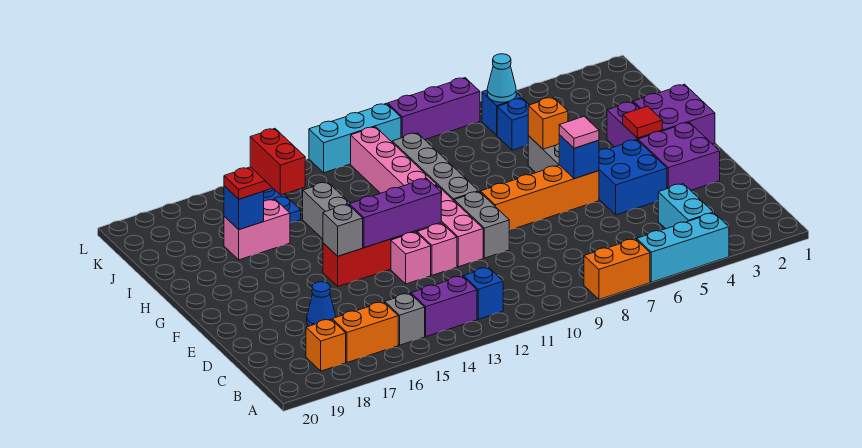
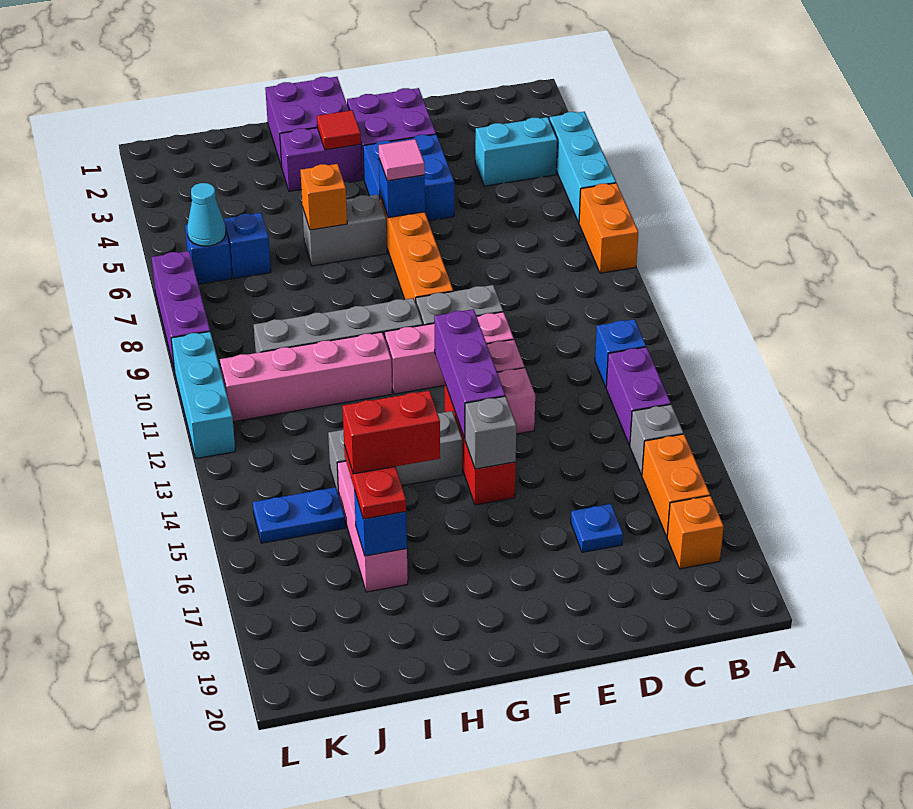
blue 1x1 cone [307,282,336,326] -> blue 1x1 plate [571,504,623,552]
pink 1x2 brick [224,199,290,260] -> pink 1x3 brick [337,461,408,592]

